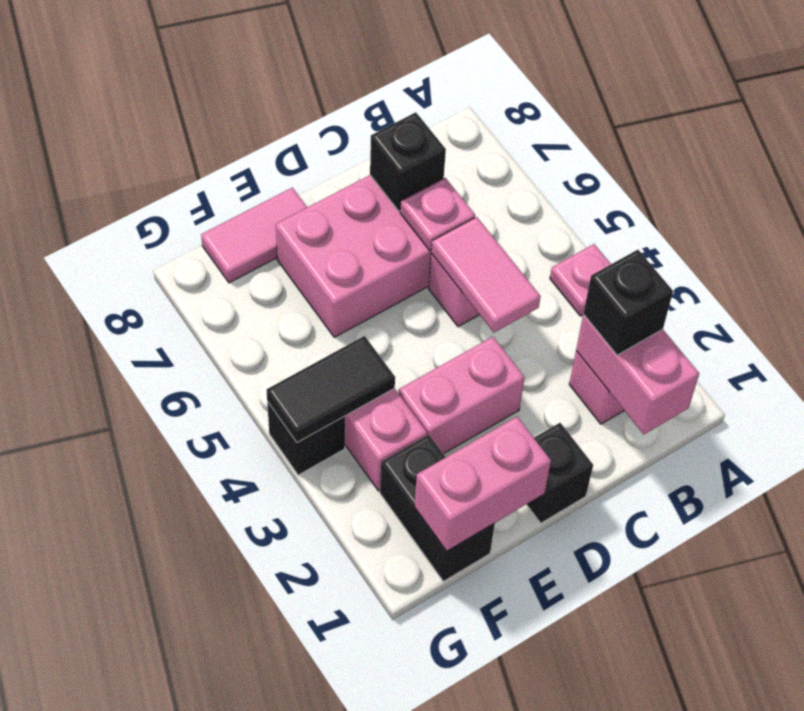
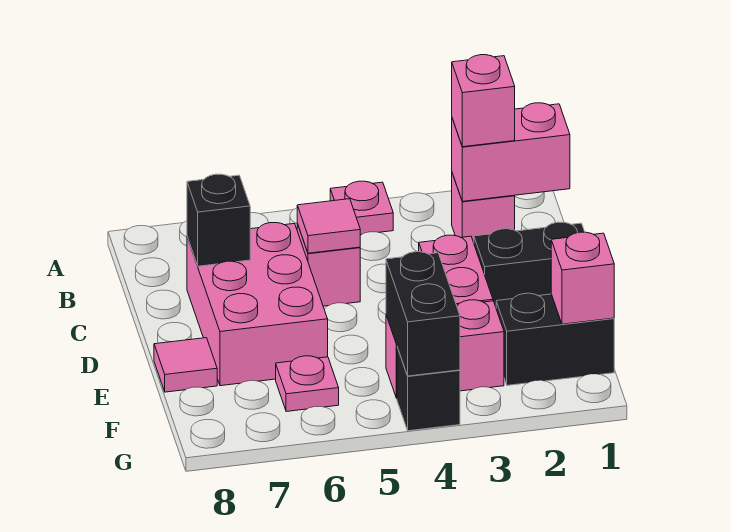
black 1x1 brick [583,250,673,355] -> pink 1x1 brick [452,55,515,147]
pink 1x2 tile [431,217,541,332] -> pink 1x1 tile [297,199,360,253]
pink 1x1 plate [400,178,475,251] -> pink 1x1 plate moved to [276,356,339,412]
black 1x1 brick [526,423,593,523] -> black 1x2 brick [474,222,584,307]
pink 1x2 brick [414,417,551,551] -> pink 1x1 brick [551,232,614,324]
pink 1x2 tile [201,188,307,283] -> pink 1x1 tile [154,338,217,392]
black 1x2 tile [267,336,395,443] -> black 1x2 brick [386,252,460,376]

